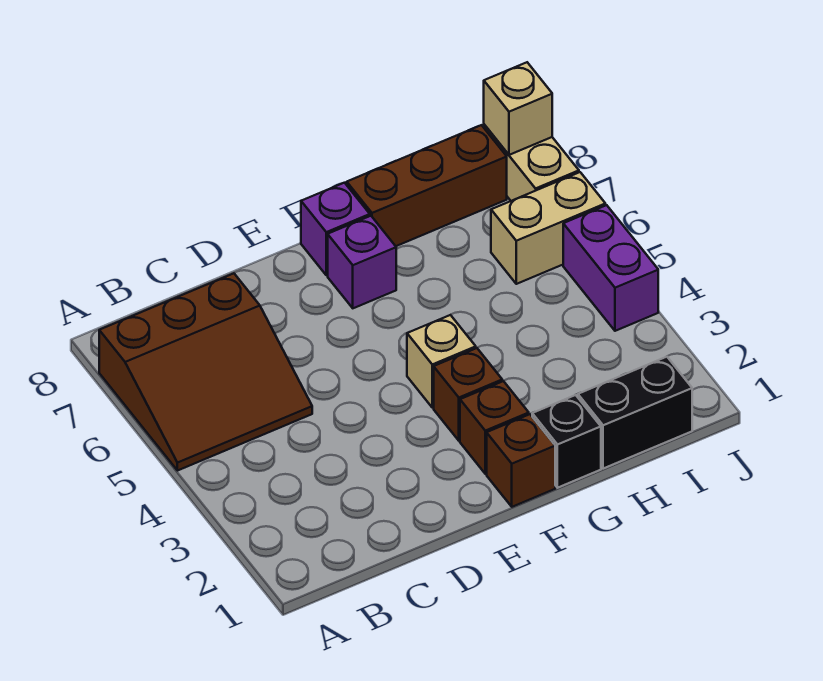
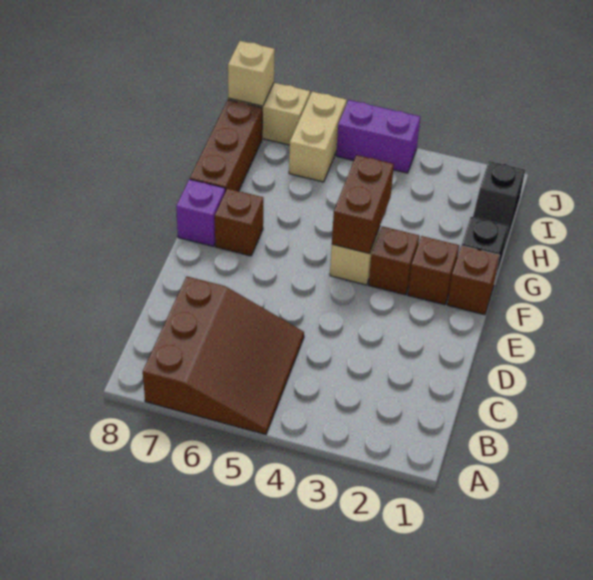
none -> brown 1x2 brick [332,155,394,254]
purple 1x1 brick [328,216,396,308] -> brown 1x1 brick [215,189,263,256]
black 1x2 brick [578,357,692,469] -> black 1x2 slope [473,161,525,253]

